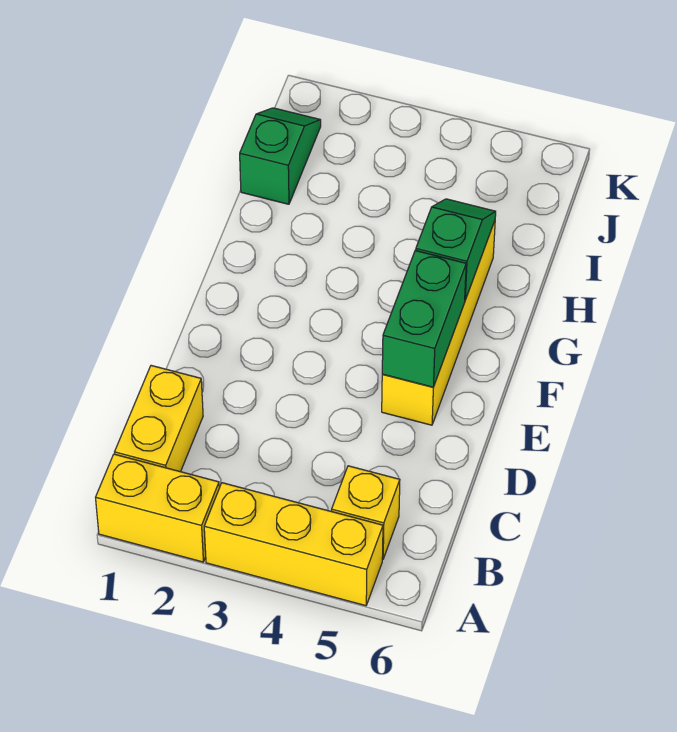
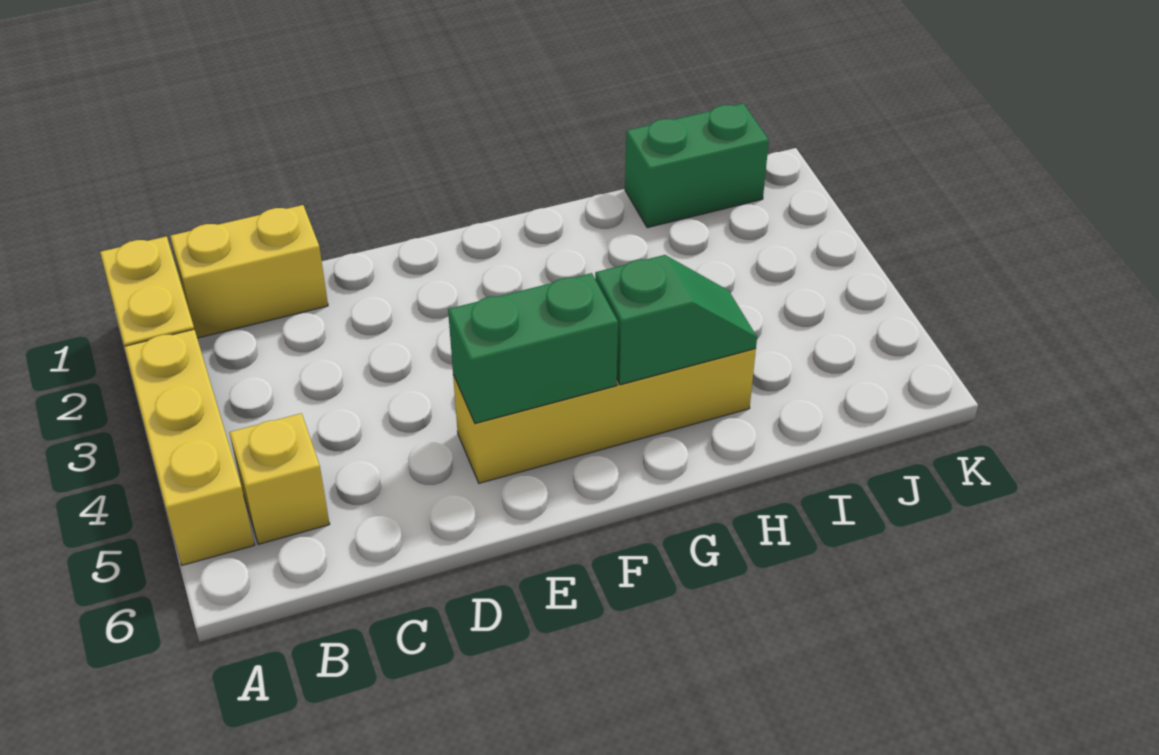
green 1x2 slope [240,108,321,204] -> green 1x2 brick [625,103,769,228]

